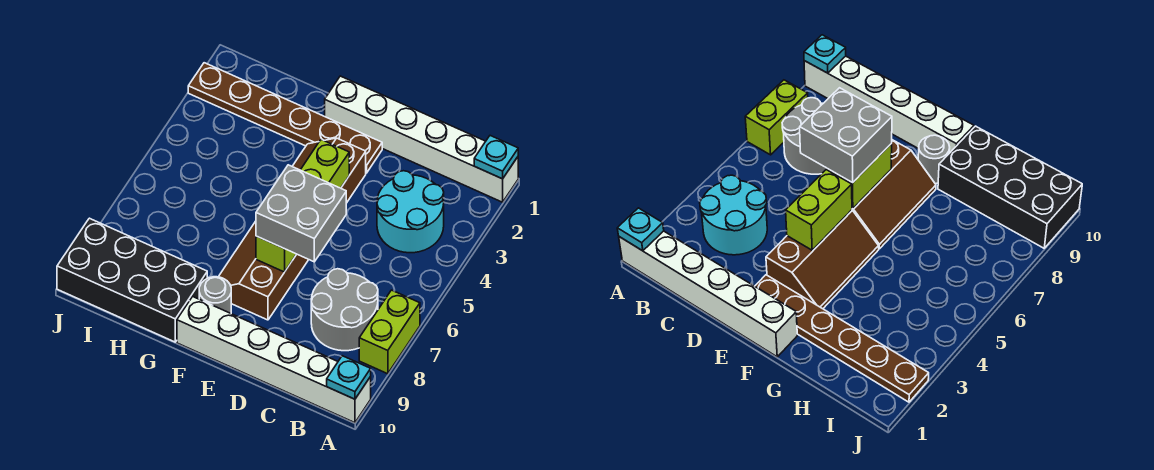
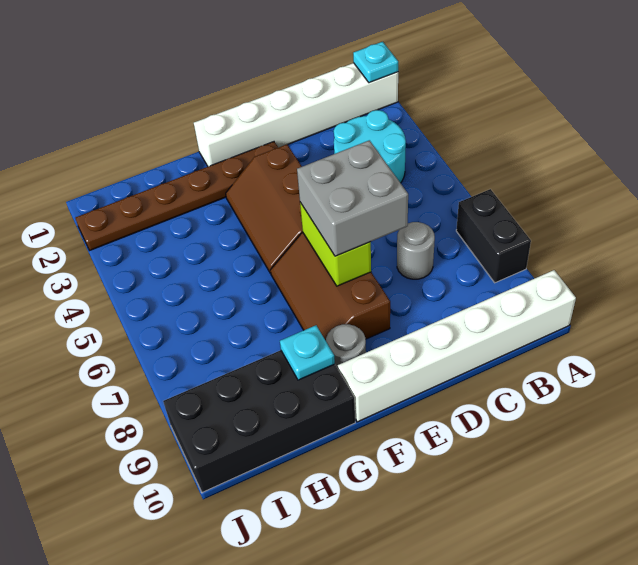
lime 1x2 brick [359,290,420,374] -> black 1x2 brick [456,189,531,283]
cyan 1x1 plate [327,356,371,399] -> cyan 1x1 plate moved to [280,325,335,380]
grey 2x2 round brick [311,269,378,351] -> grey 1x1 round brick [397,222,435,279]
lime 1x2 brick [301,140,349,188] -> none

